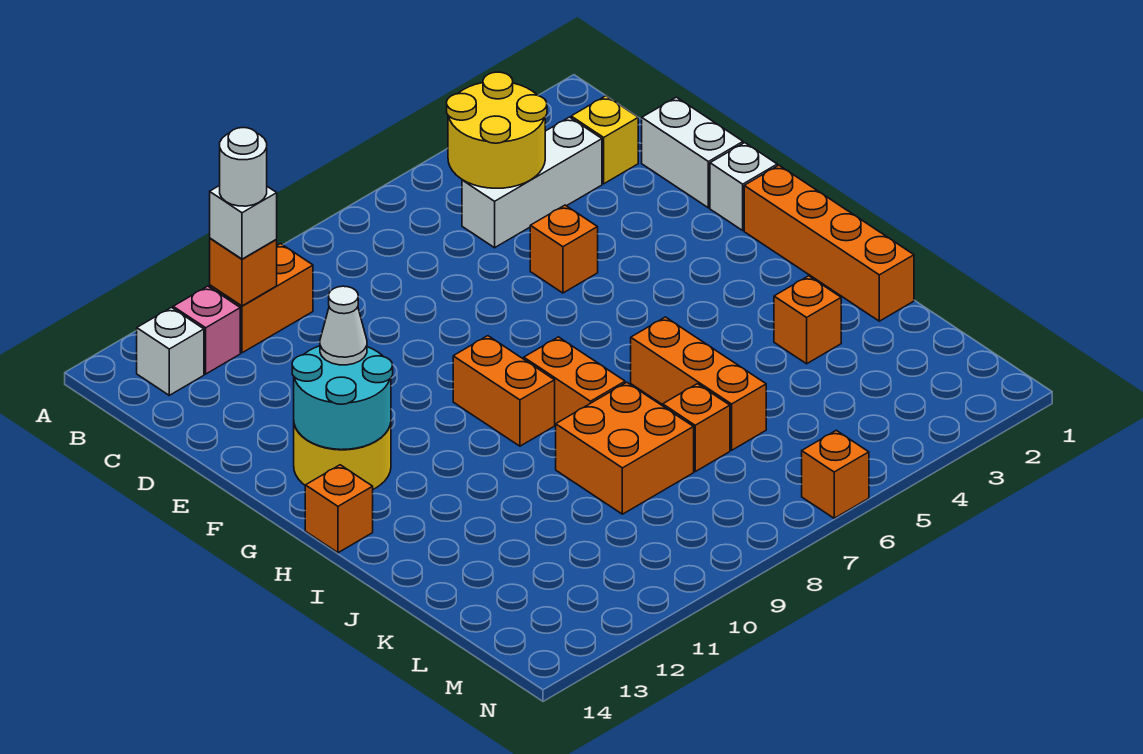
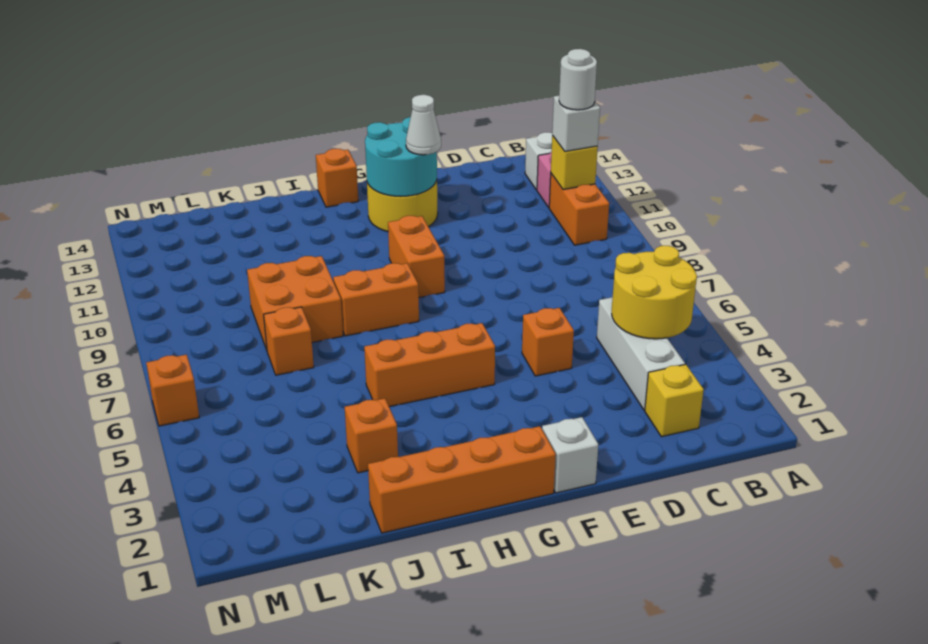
orange 1x1 brick [210,238,277,306] -> yellow 1x1 brick [551,136,598,190]
white 1x2 brick [642,97,743,208] -> none
orange 1x2 brick [453,336,555,446] -> orange 1x2 brick turned to [388,216,445,297]
orange 1x3 brick [631,317,766,450] -> orange 1x3 brick moved to [364,323,495,407]

